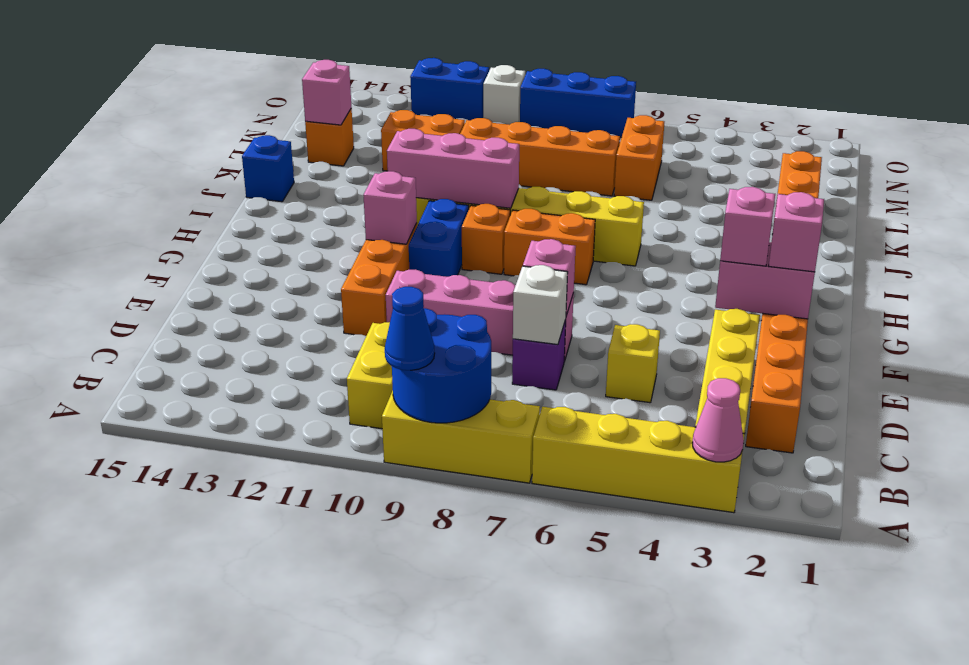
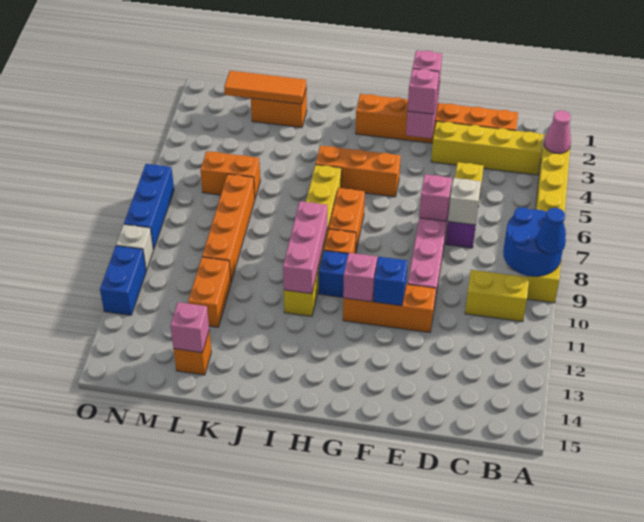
none -> orange 1x3 brick [315,146,401,197]
blue 1x1 brick [242,135,294,202] -> blue 1x1 brick moved to [373,257,408,306]
none -> orange 1x3 tile [224,71,306,104]

